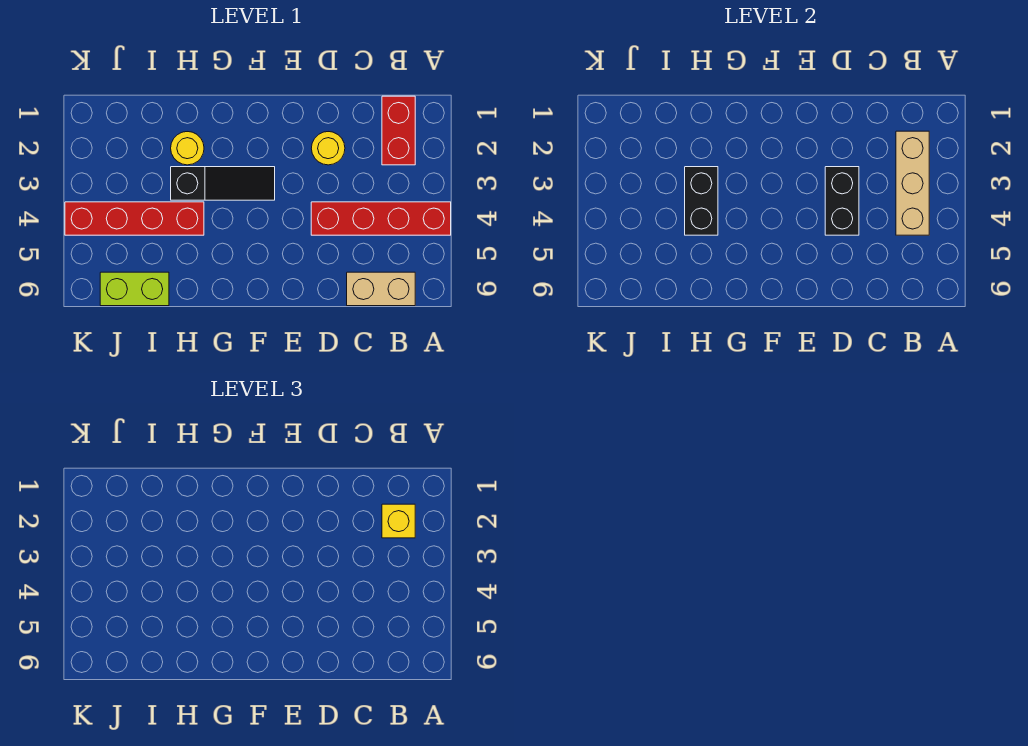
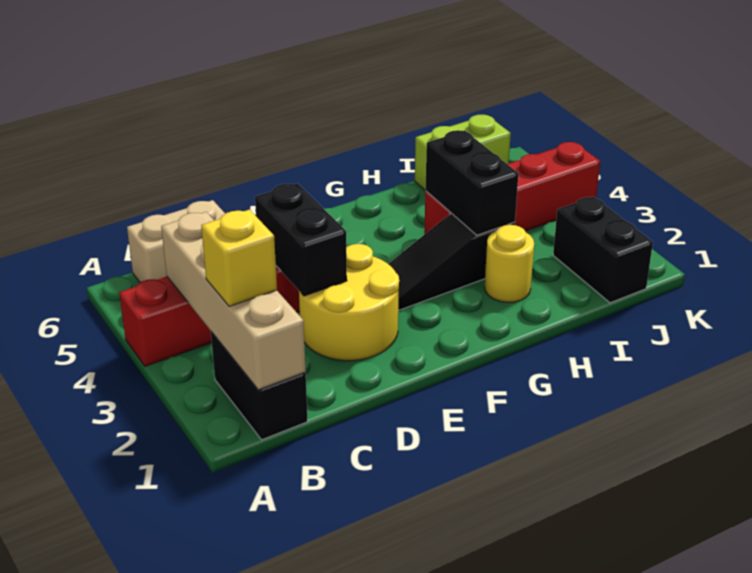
red 1x2 brick [382,96,415,165] -> black 1x2 brick [211,332,308,440]
tan 1x3 brick [896,131,929,235] -> tan 1x4 brick [161,212,306,390]
yellow 1x1 round brick [311,132,345,165] -> yellow 2x2 round brick [299,244,399,361]
none -> black 1x2 brick [553,197,653,303]

